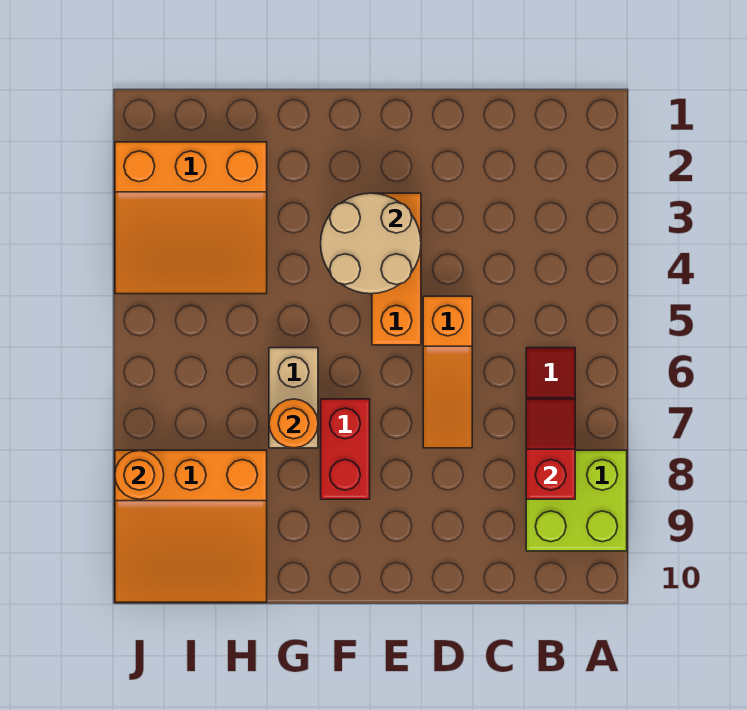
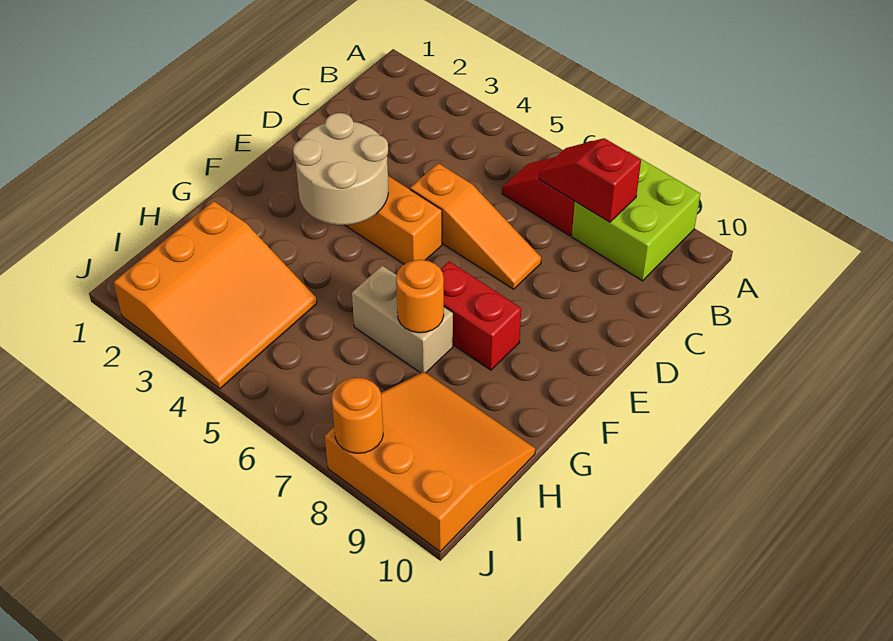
orange 3x3 slope [115,450,267,602] -> orange 3x3 slope turned to [325,372,535,551]

